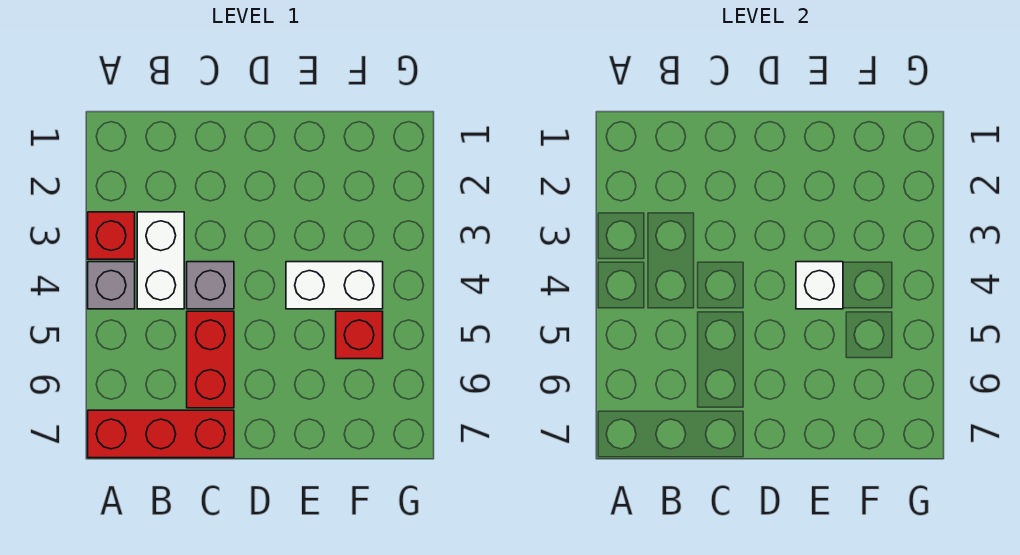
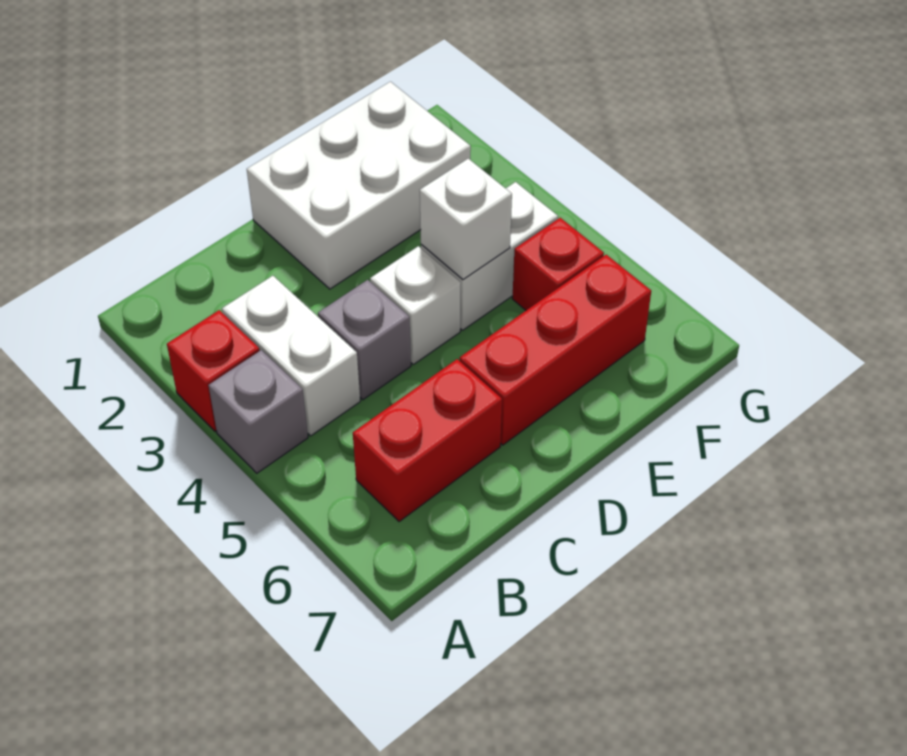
red 1x3 brick [88,410,234,458] -> red 1x3 brick moved to [460,255,651,445]
red 1x2 brick [187,311,234,408] -> red 1x2 brick turned to [353,359,502,522]
none -> white 2x3 brick [247,82,471,289]
none -> white 1x1 brick [370,246,461,364]

